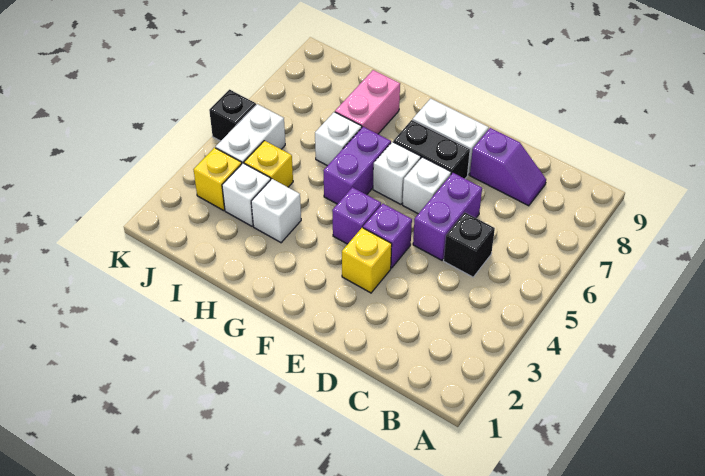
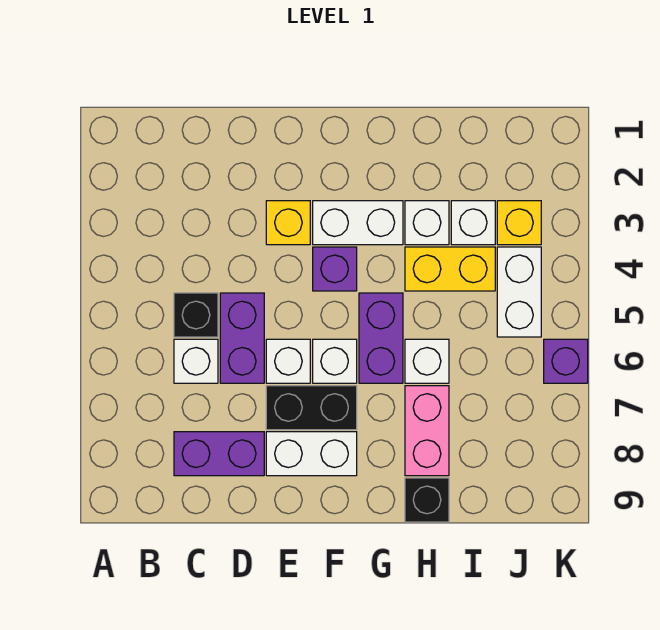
none -> white 1x1 brick [174,339,218,383]
purple 1x2 slope [470,128,546,206] -> purple 1x2 brick [174,432,264,476]
purple 1x1 brick [363,204,412,268] -> purple 1x1 brick moved to [544,339,588,383]
none -> white 1x2 brick [313,201,403,245]
yellow 1x1 brick [244,141,293,187] -> yellow 1x2 brick [405,247,495,291]
black 1x1 brick [209,90,256,141] -> black 1x1 brick moved to [405,478,449,522]

